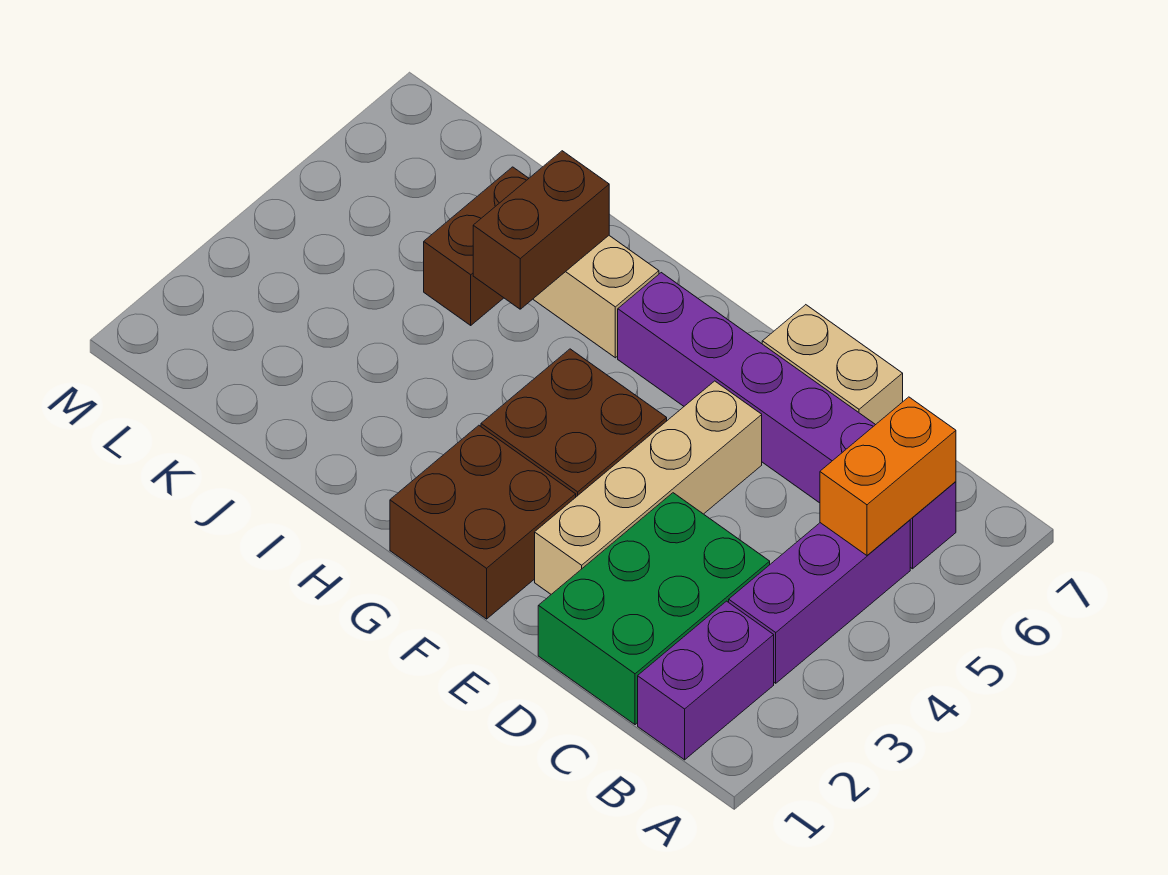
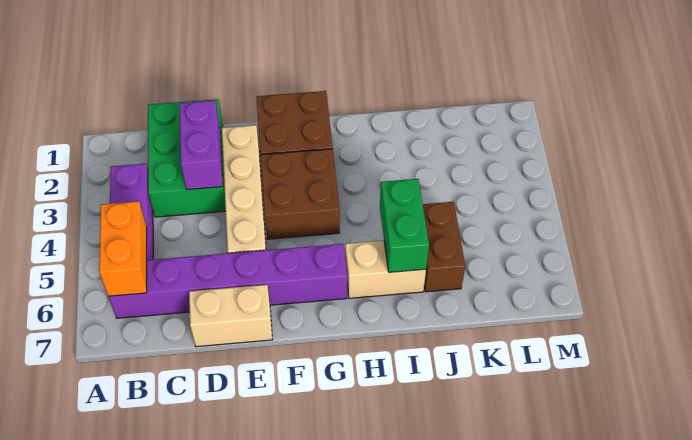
purple 1x2 brick [638,601,774,760] -> purple 1x2 brick moved to [179,101,223,190]
brown 1x2 brick [473,151,609,309] -> green 1x2 brick [380,179,429,272]

